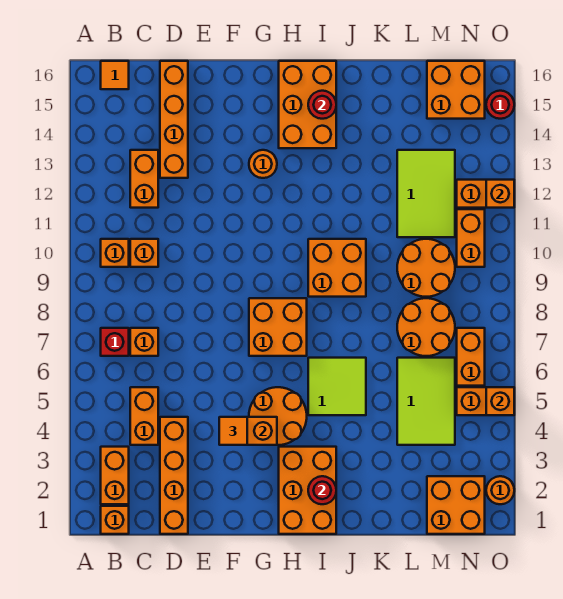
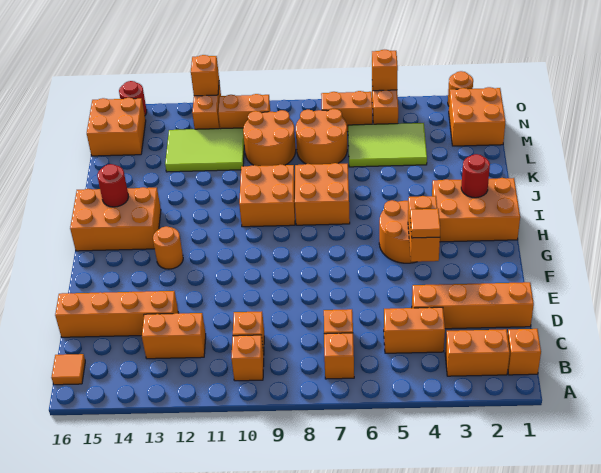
red 1x1 brick [101,328,129,356] -> orange 1x1 brick [324,333,354,379]
orange 2x2 brick [249,298,307,356] -> orange 2x2 brick moved to [295,163,350,225]
lime 2x2 tile [308,358,366,415] -> none

